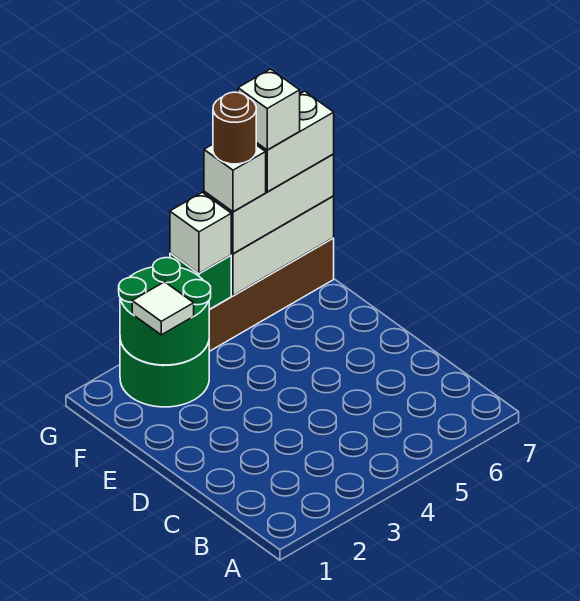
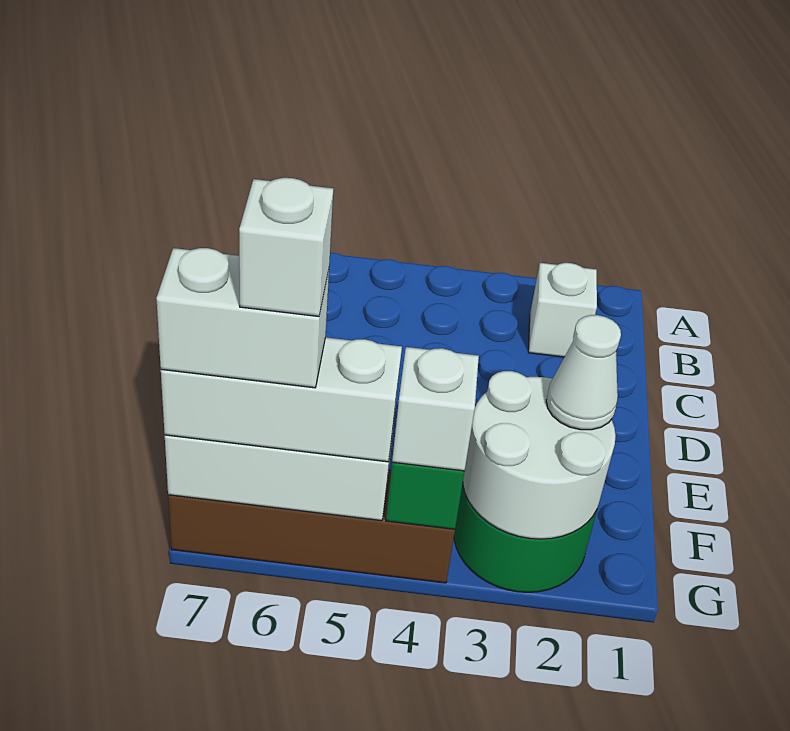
green 2x2 round brick [119,258,211,365] -> white 2x2 round brick [463,371,616,539]
white 1x1 tile [132,282,194,335] -> white 1x1 cone [546,315,621,430]
white 1x1 brick [204,144,266,212] -> white 1x1 brick moved to [528,263,597,357]
brown 1x1 round brick [213,92,256,164] -> none

